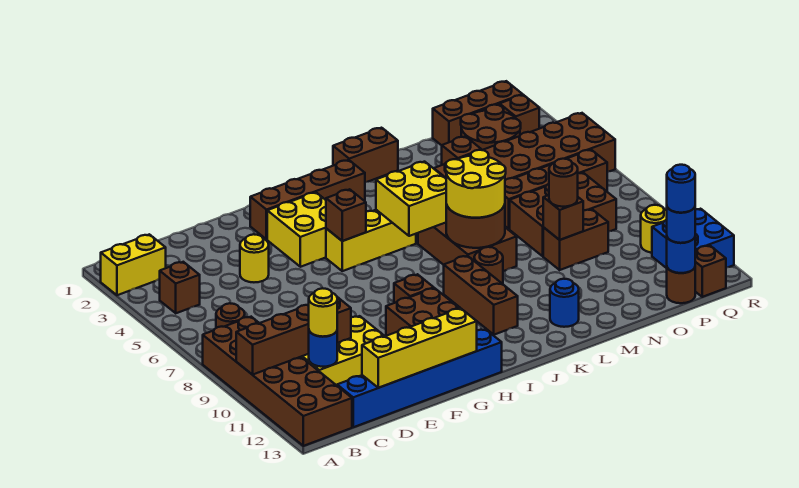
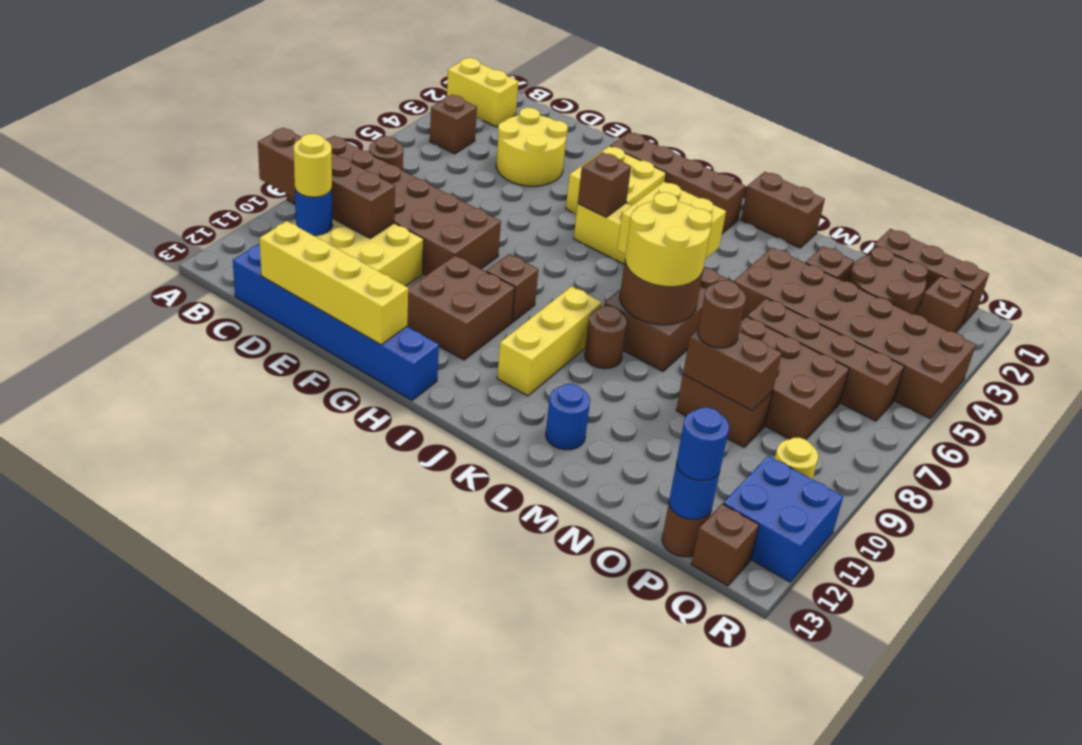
brown 2x6 brick [203,317,352,446] -> brown 2x6 brick turned to [287,136,501,275]
yellow 1x1 round brick [240,234,269,282] -> yellow 2x2 round brick [496,108,568,186]
brown 1x3 brick [444,256,518,335] -> yellow 1x3 brick [497,286,602,396]
brown 1x1 brick [543,195,583,240] -> brown 1x2 brick [683,329,782,411]
blue 1x1 round brick [667,165,695,213] -> none

